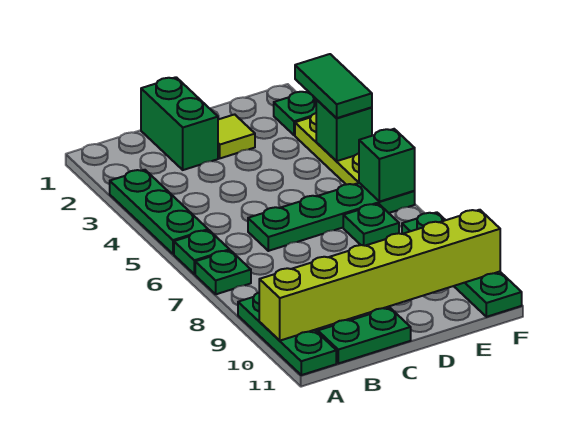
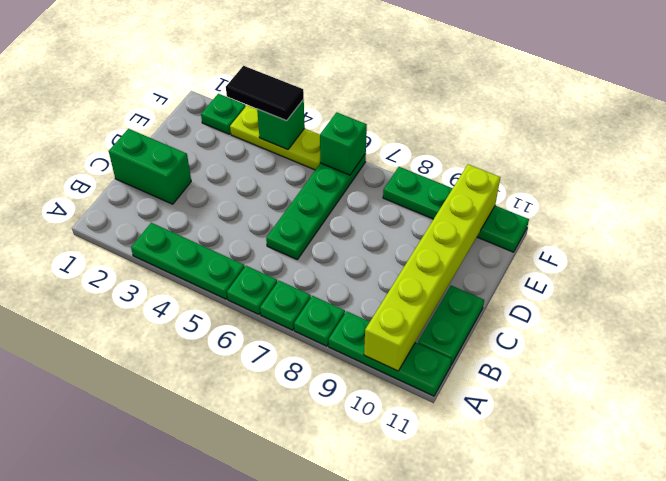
lime 1x1 tile [218,114,255,158] -> none
green 1x1 plate [343,204,399,246] -> green 1x1 plate moved to [294,296,345,346]
green 1x2 tile [295,54,372,118] -> black 1x2 tile [226,66,304,121]

